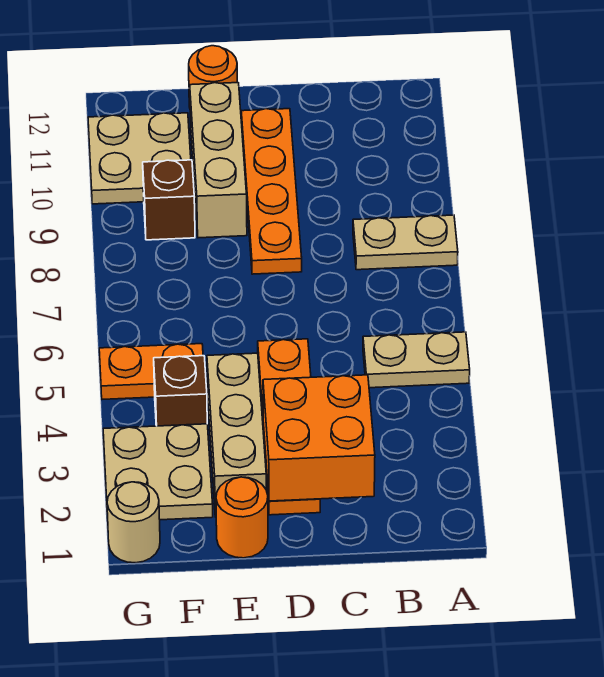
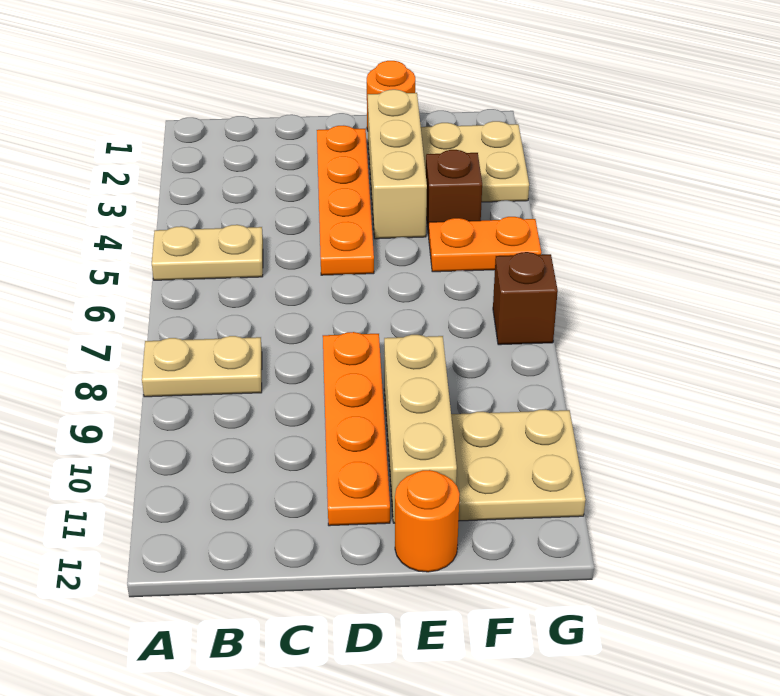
orange 2x2 brick [263,375,375,501] -> none
brown 1x1 brick [143,160,195,240] -> brown 1x1 brick moved to [493,252,558,345]
tan 1x1 round brick [107,482,160,563] -> none

